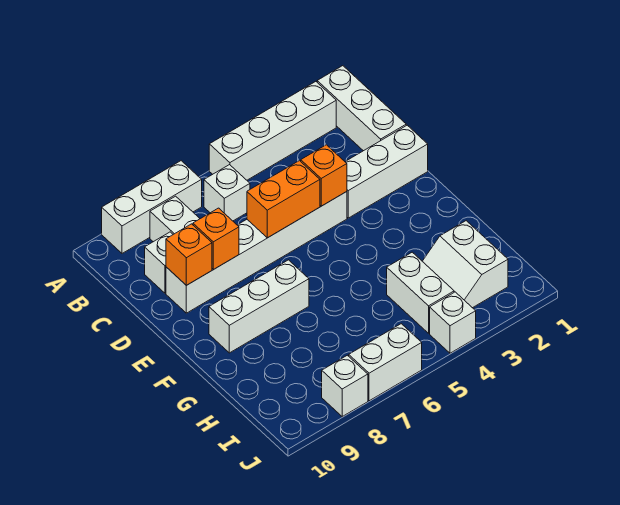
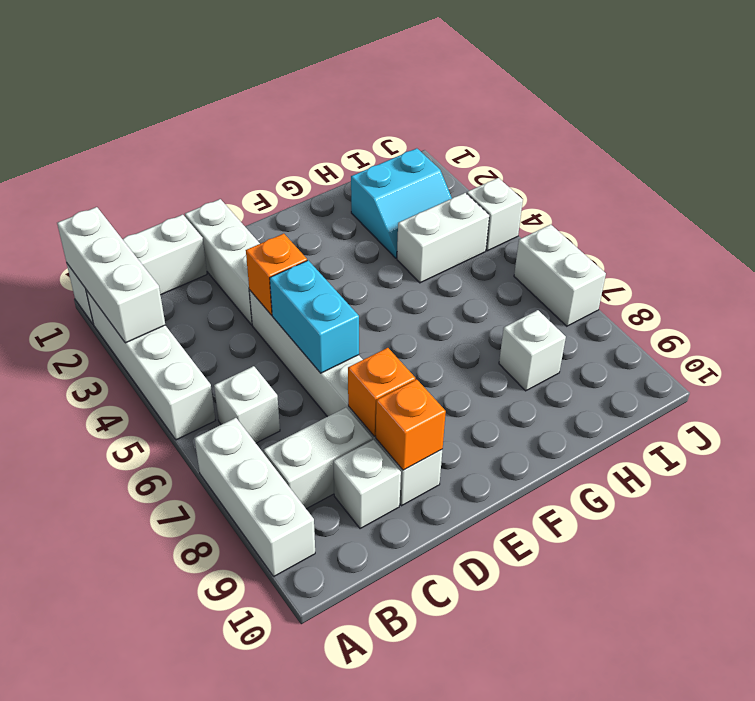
orange 1x2 brick [247,161,320,238] -> cyan 1x2 brick [270,260,359,373]
white 1x3 brick [209,260,309,353] -> white 1x3 brick moved to [57,207,165,343]
white 2x2 slope [422,221,508,308] -> cyan 2x2 slope [351,148,452,258]
white 1x1 brick [322,355,368,416] -> white 1x1 brick moved to [499,310,566,391]

